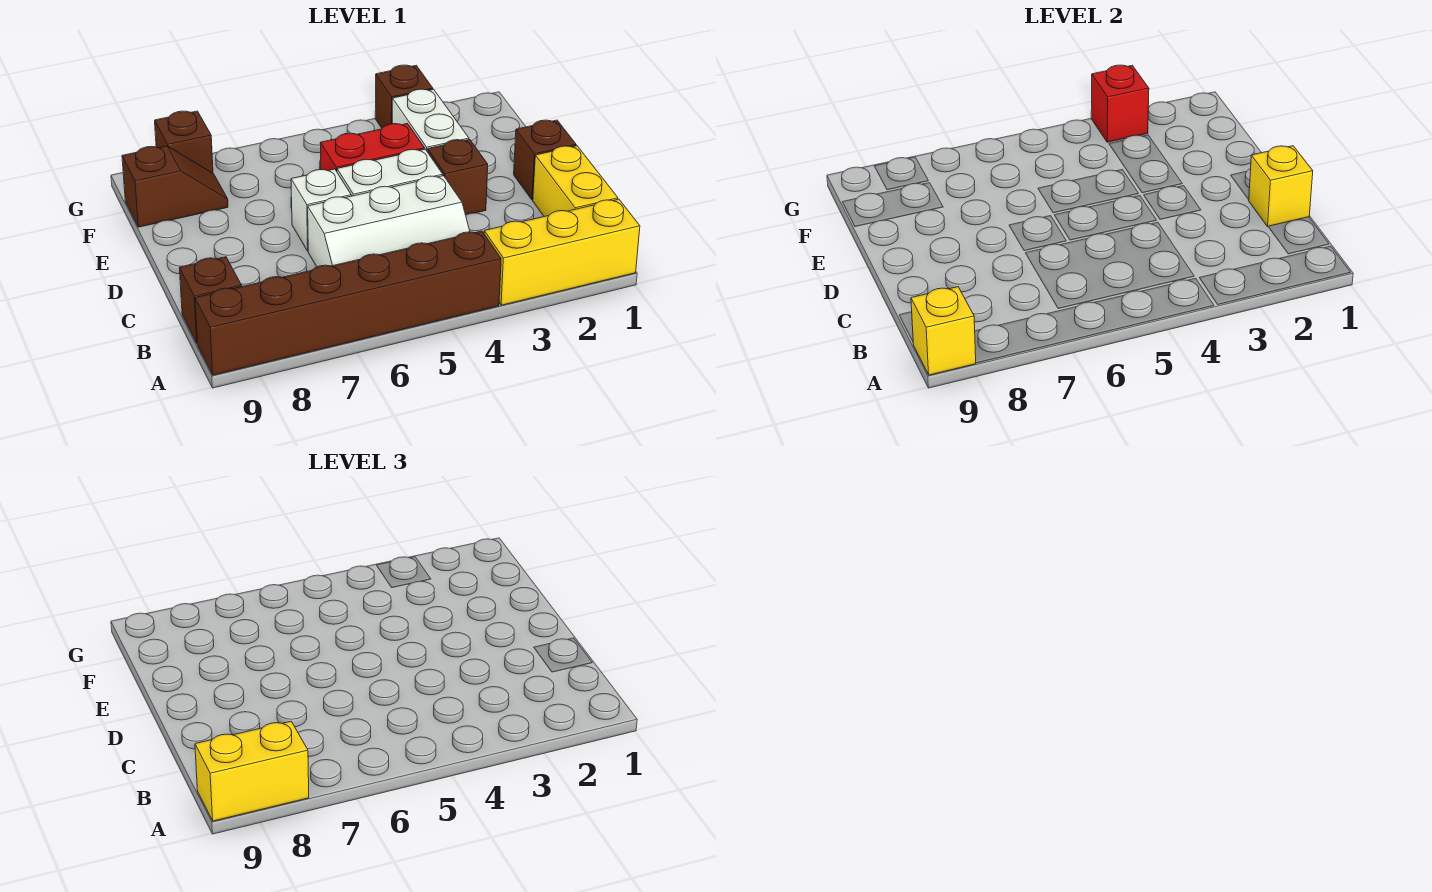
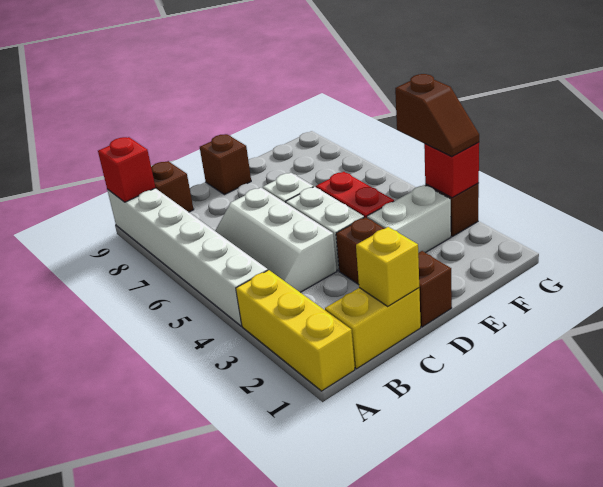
brown 1x6 brick [195,231,501,375] -> white 1x6 brick [107,188,268,326]
yellow 1x2 brick [195,721,309,821] -> none
yellow 1x1 brick [911,287,976,375] -> red 1x1 brick [98,137,155,202]
brown 1x2 slope [122,146,228,227] -> brown 1x2 slope moved to [395,74,479,157]
brown 1x1 brick [155,111,213,173] -> brown 1x1 brick moved to [200,134,251,195]

